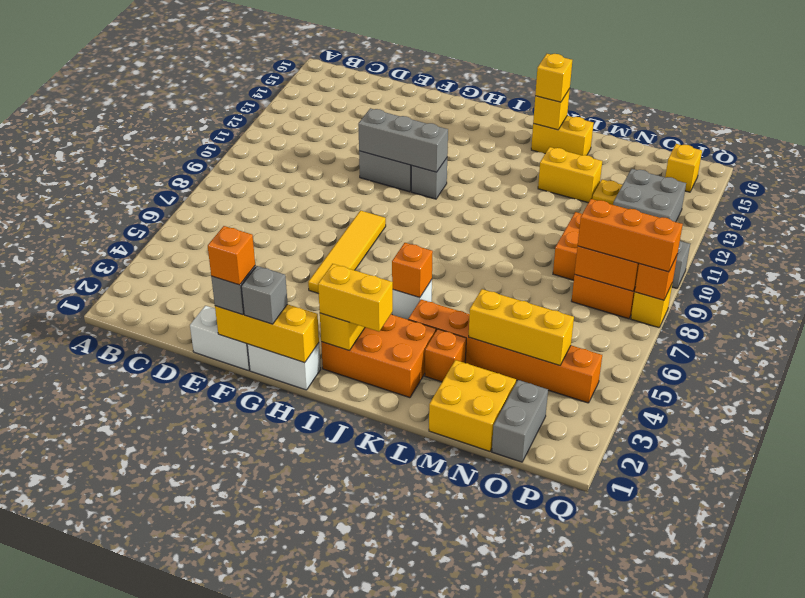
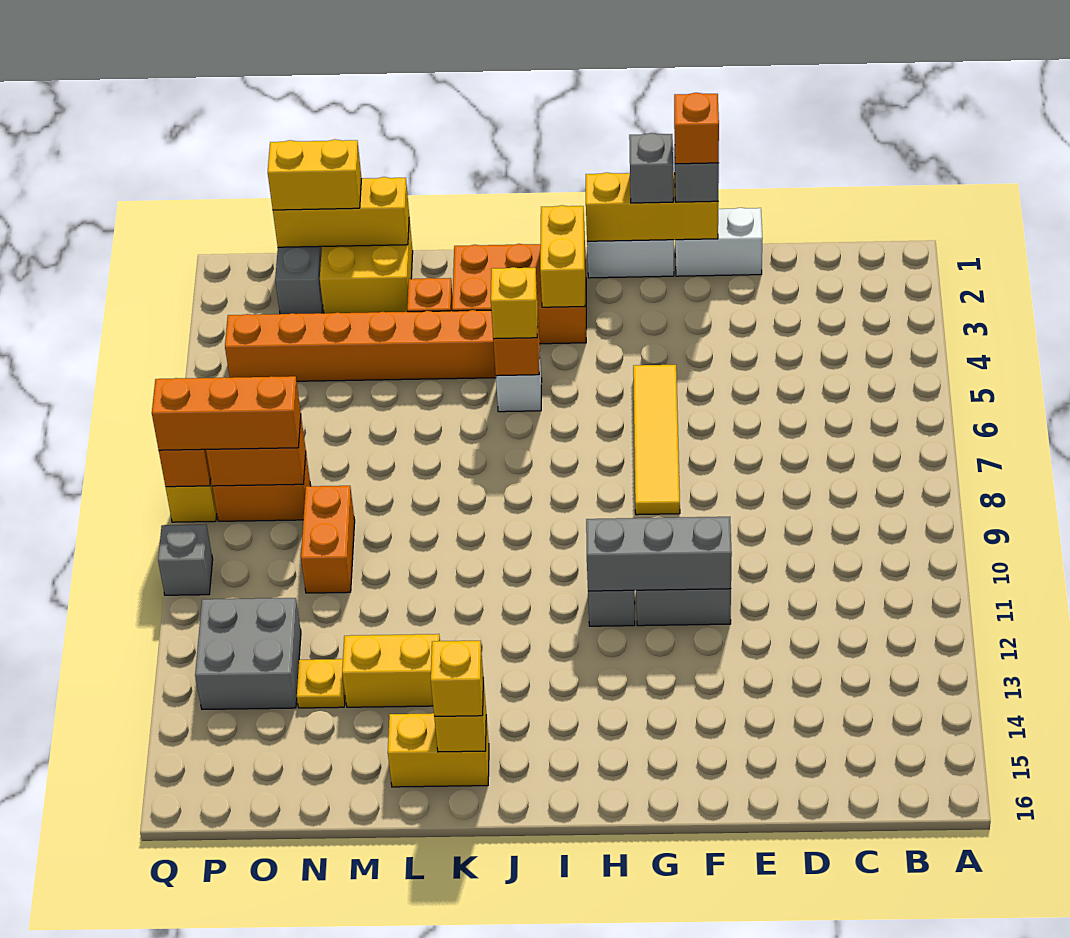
yellow 1x2 brick [318,264,393,332] -> yellow 1x2 brick moved to [268,139,362,210]
yellow 1x3 brick [469,289,574,365] -> yellow 1x3 brick moved to [273,177,409,247]
yellow 1x1 brick [665,144,702,192] -> yellow 1x1 brick moved to [491,267,538,339]

